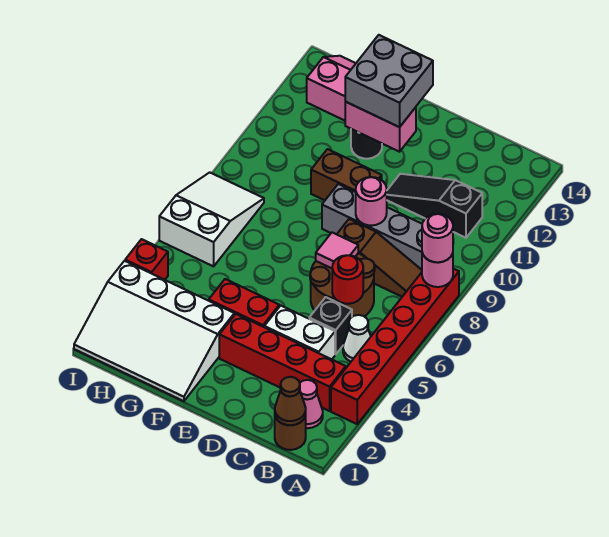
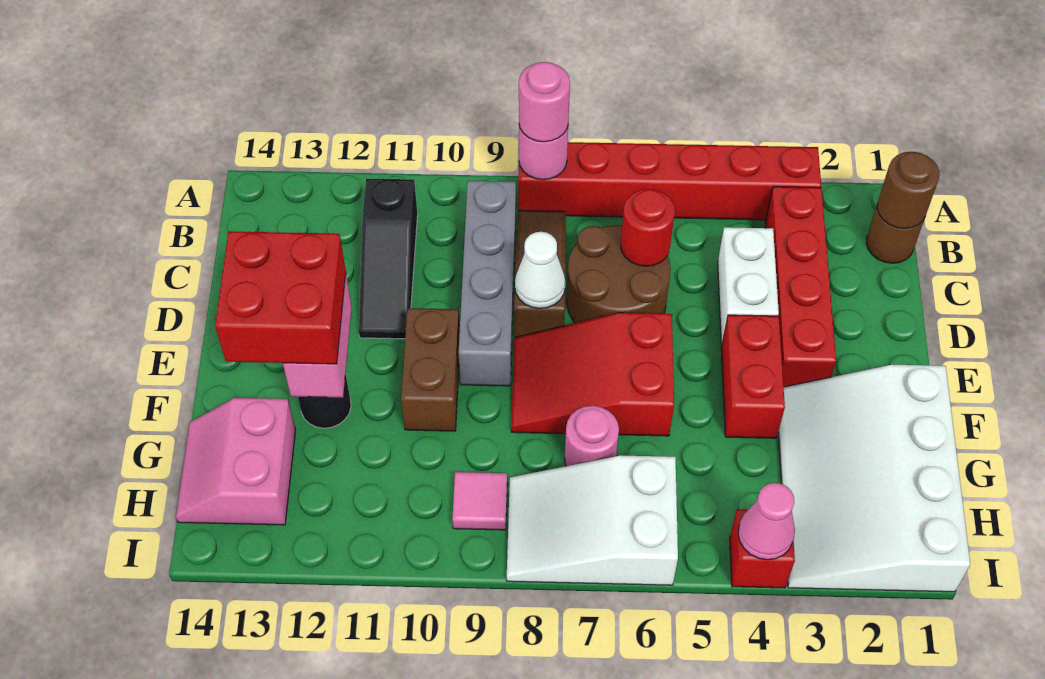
brown 1x1 cone [275,377,306,425] -> brown 1x1 round brick [877,152,939,229]
pink 1x1 cone [300,380,323,428] -> pink 1x1 cone moved to [738,483,795,560]
white 1x1 cone [343,315,371,362] -> white 1x1 cone moved to [515,232,565,308]
black 1x1 brick [309,297,352,354] -> none
pink 1x1 tile [316,233,358,268] -> pink 1x1 tile moved to [452,472,507,530]
pink 1x1 round brick [356,177,387,226] -> pink 1x1 round brick moved to [565,406,619,466]
none -> red 2x3 slope [511,313,674,436]
grey 2x2 brick [345,35,433,127] -> red 2x2 brick [215,231,346,364]
white 3x4 slope [74,261,234,401] -> white 3x4 slope turned to [778,365,970,592]

